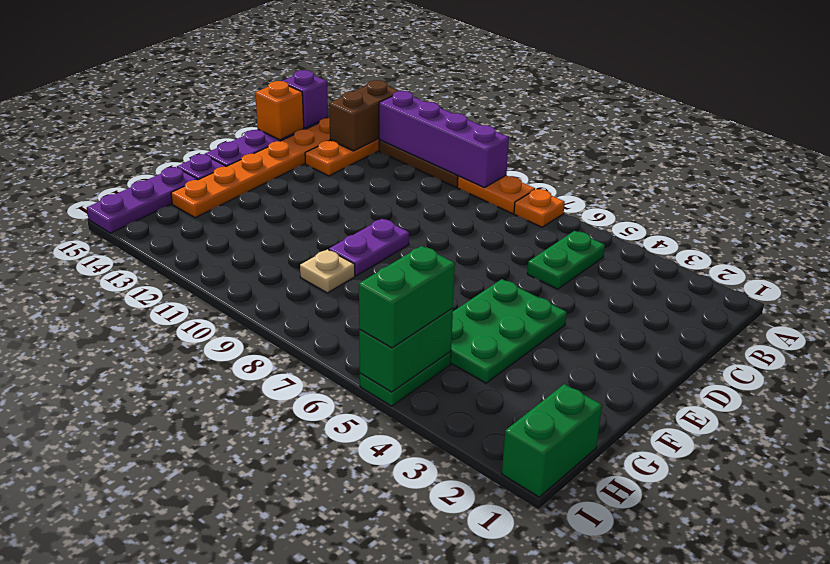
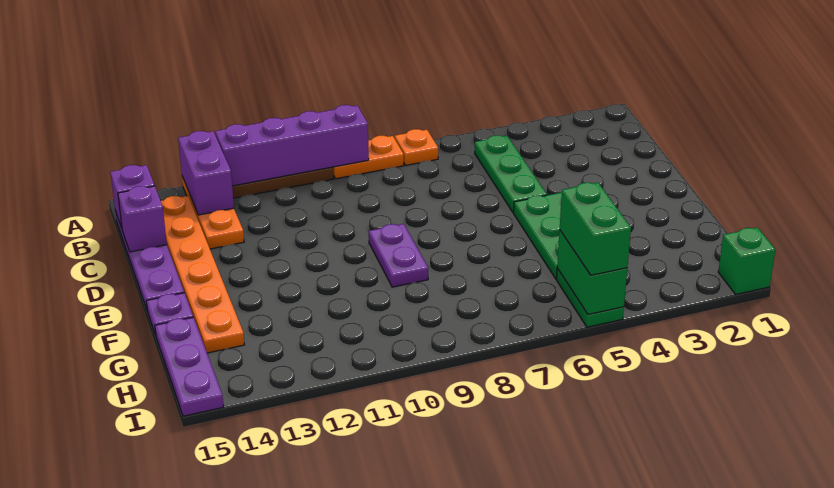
brown 1x2 brick [329,80,399,151] -> purple 1x2 brick [178,131,234,215]
green 1x2 plate [527,231,605,289] -> green 1x3 plate [475,135,547,213]
orange 1x1 brick [255,81,304,140] -> purple 1x1 brick [118,186,167,252]
tan 1x1 plate [300,249,355,293] -> none
green 1x2 brick [502,384,602,497] -> green 1x1 brick [718,227,775,295]

